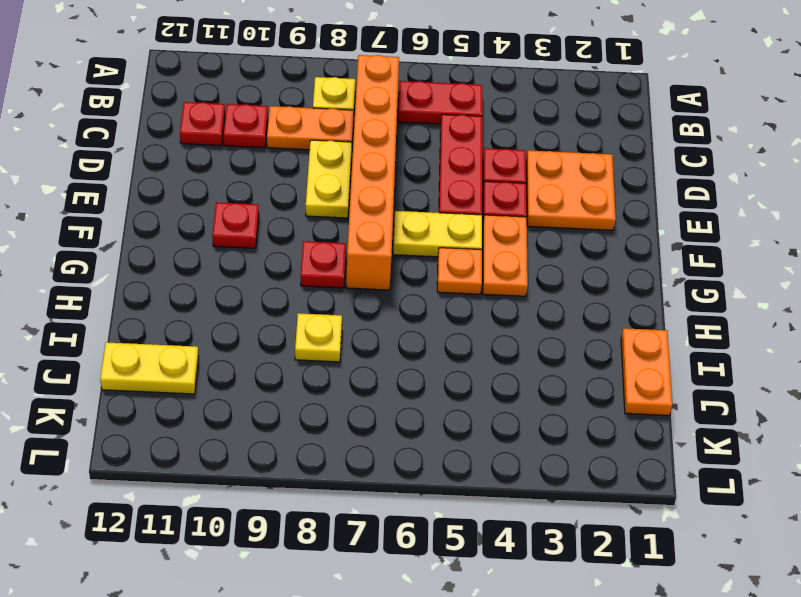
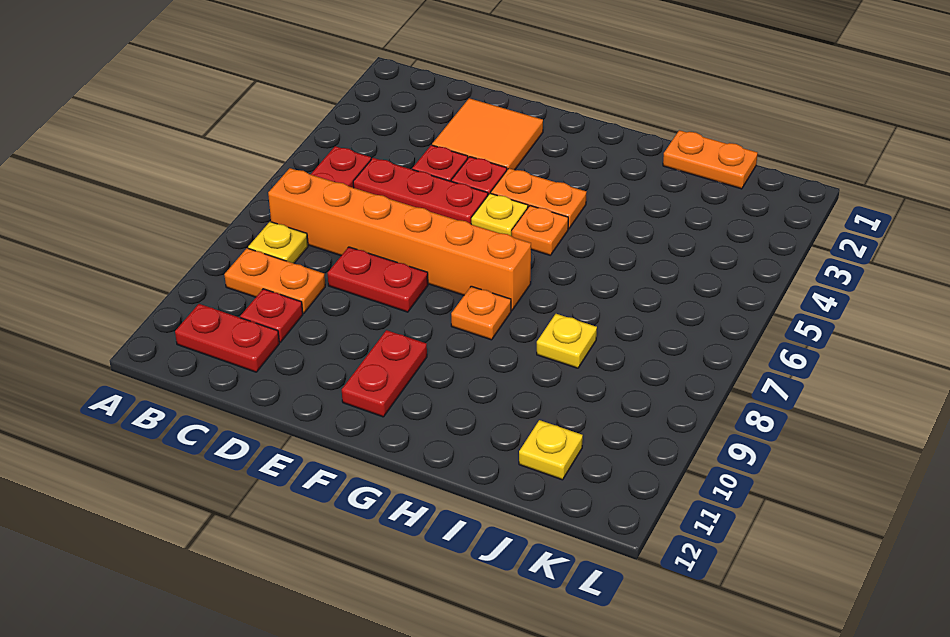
orange 1x2 plate [267,106,354,150] -> orange 1x2 plate turned to [224,248,325,313]
red 1x1 plate [180,102,225,146] -> red 1x2 plate [175,304,279,372]
orange 2x2 plate [526,150,616,230] -> orange 2x2 tile [432,98,543,170]
yellow 1x2 plate [306,140,352,218] -> red 1x2 plate [328,247,428,312]
yellow 1x2 plate [393,211,482,257] -> yellow 1x1 plate [471,193,528,236]
red 1x1 plate [212,202,259,248] -> red 1x2 plate [342,330,427,417]
red 1x1 plate [301,241,346,288] -> orange 1x1 plate [451,286,511,340]
yellow 1x2 plate [100,342,199,394] -> yellow 1x1 plate [519,420,583,480]

